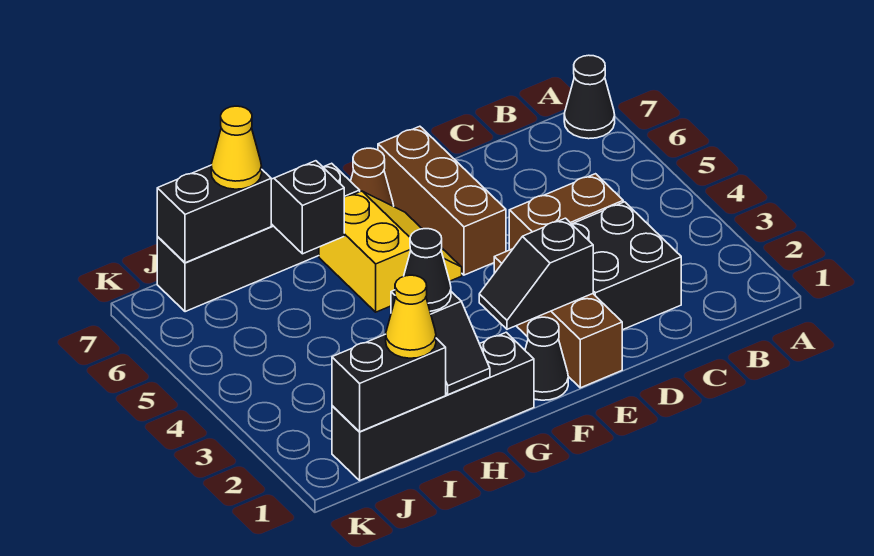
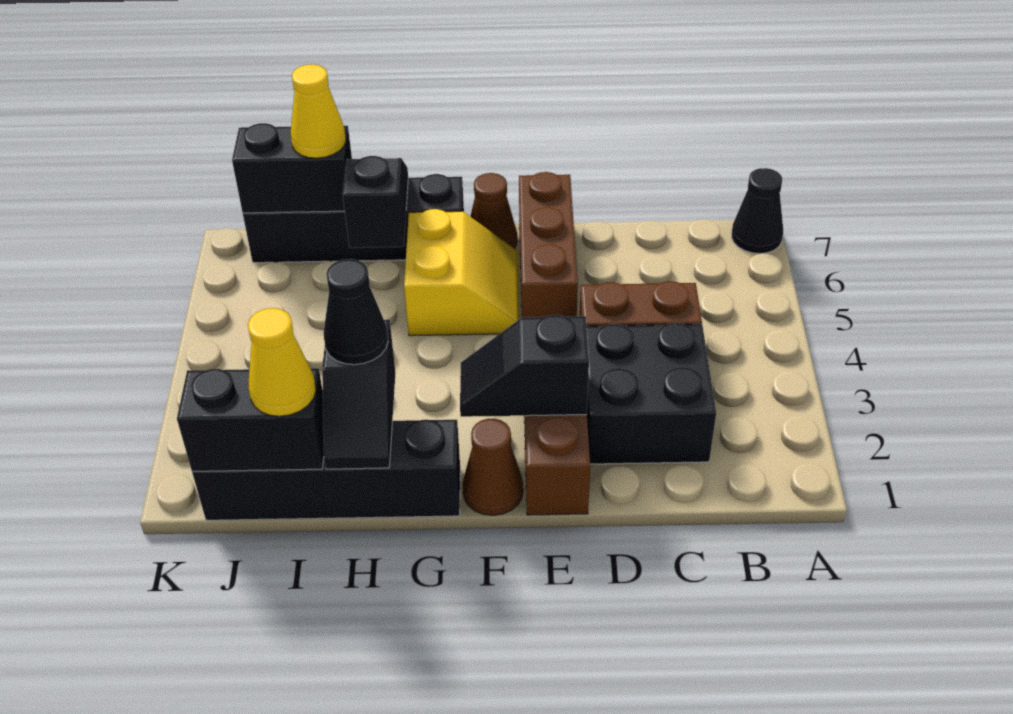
black 1x1 cone [525,317,568,400] -> brown 1x1 cone [463,419,523,515]

